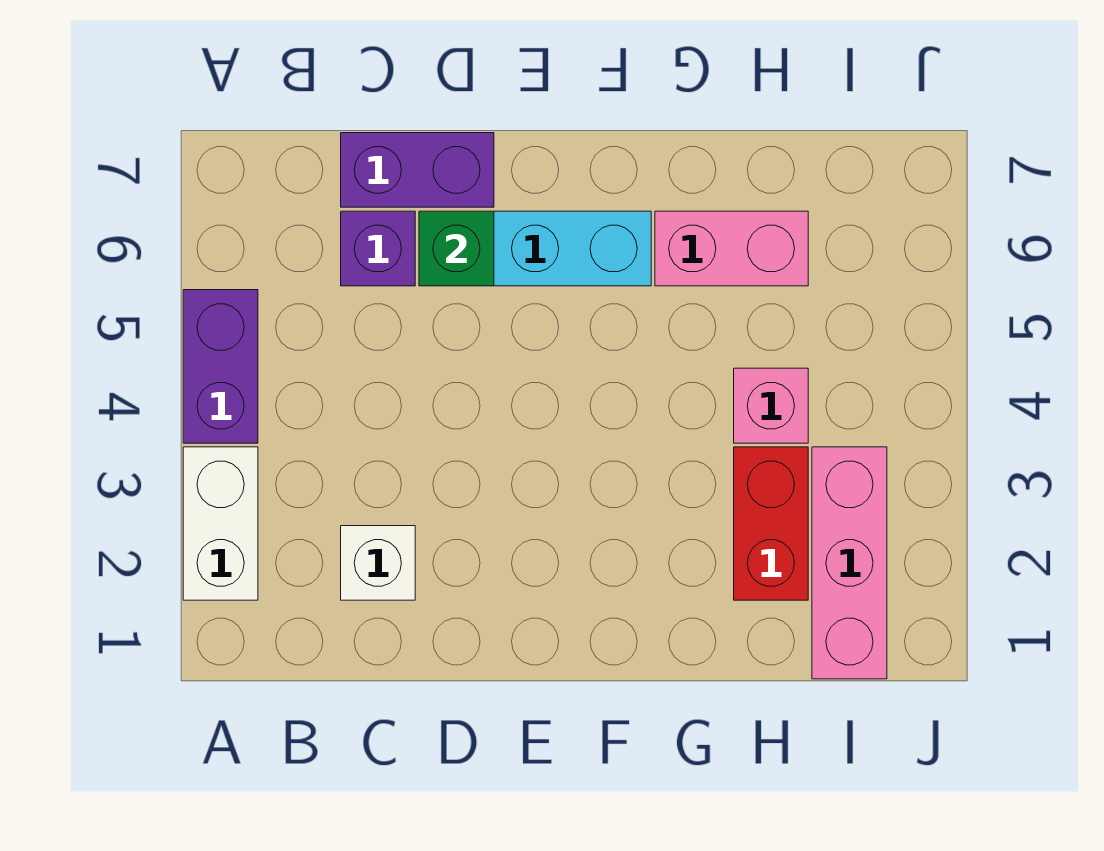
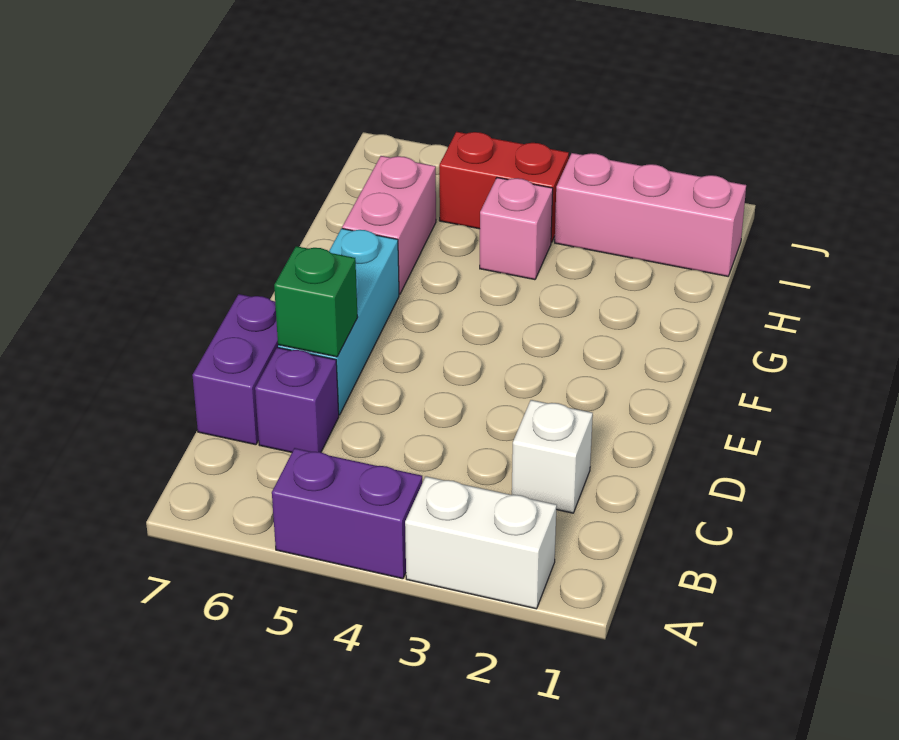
red 1x2 brick [734,447,808,600] -> red 1x2 brick moved to [439,132,569,243]

